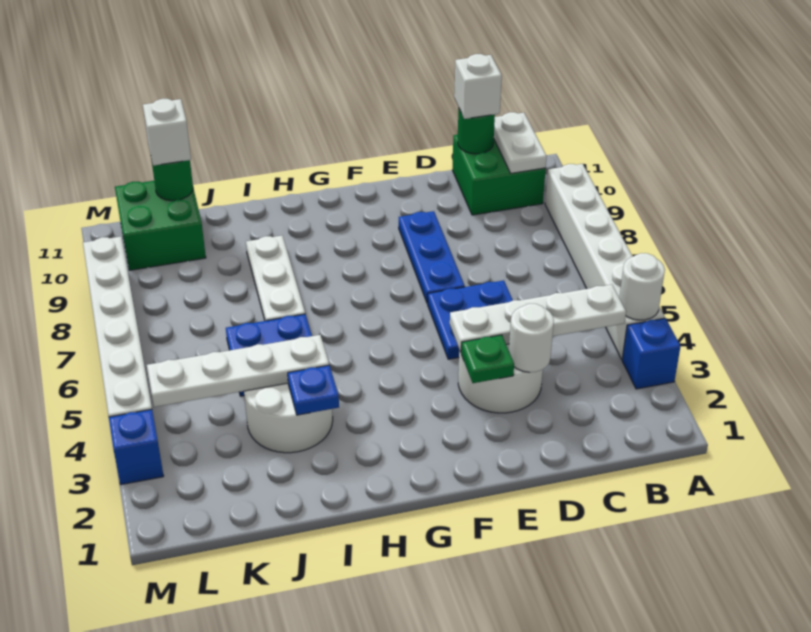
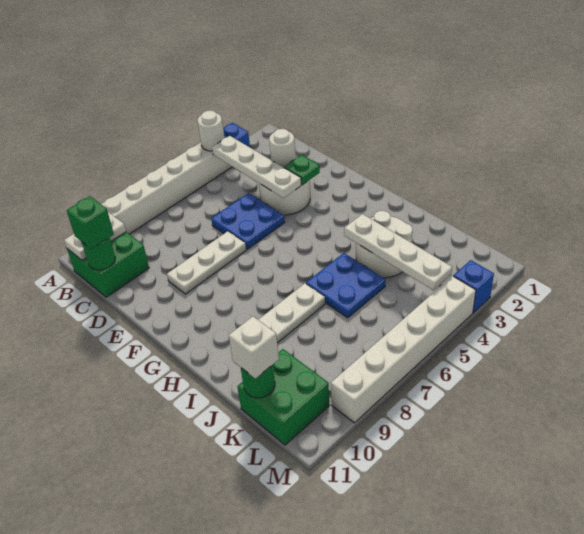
white 1x1 brick [454,54,502,119] -> green 1x1 brick [67,196,114,249]
blue 1x3 plate [399,211,465,303] -> white 1x3 plate [167,231,246,294]
blue 1x1 plate [288,365,339,415] -> none

